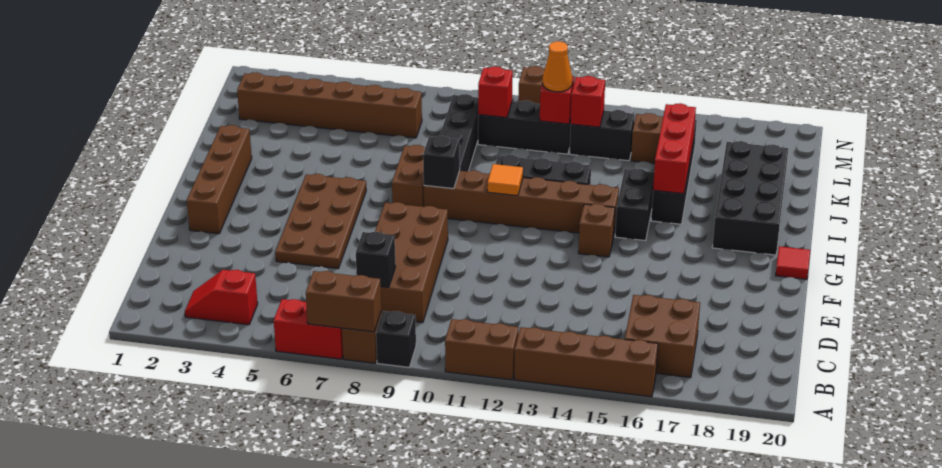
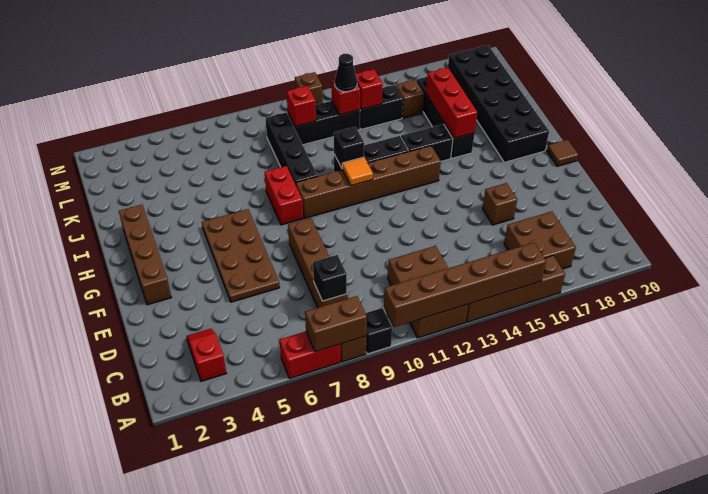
brown 1x2 brick [445,319,519,380] -> brown 2x3 brick [388,246,468,338]
red 1x2 slope [185,270,258,325] -> red 1x2 slope turned to [186,329,226,381]
brown 2x4 brick [375,202,448,323] -> brown 1x4 brick [288,218,347,308]
brown 1x1 brick [578,204,615,257] -> brown 1x1 brick moved to [482,183,517,225]
red 1x1 tile [776,246,810,279] -> brown 1x1 tile [547,140,578,166]
brown 1x2 brick [392,145,425,207] -> red 1x2 brick [265,166,303,225]
black 1x1 brick [423,136,460,189] -> black 1x1 brick moved to [334,127,364,168]
black 1x2 brick [615,168,654,241] -> black 1x2 brick turned to [401,124,453,161]
black 2x4 brick [712,141,788,255] -> black 2x6 brick [448,45,549,162]
brown 1x6 brick [237,72,422,138] -> brown 1x6 brick moved to [384,243,546,327]
orange 1x1 cone [543,41,572,92] -> black 1x1 cone [335,54,357,92]

